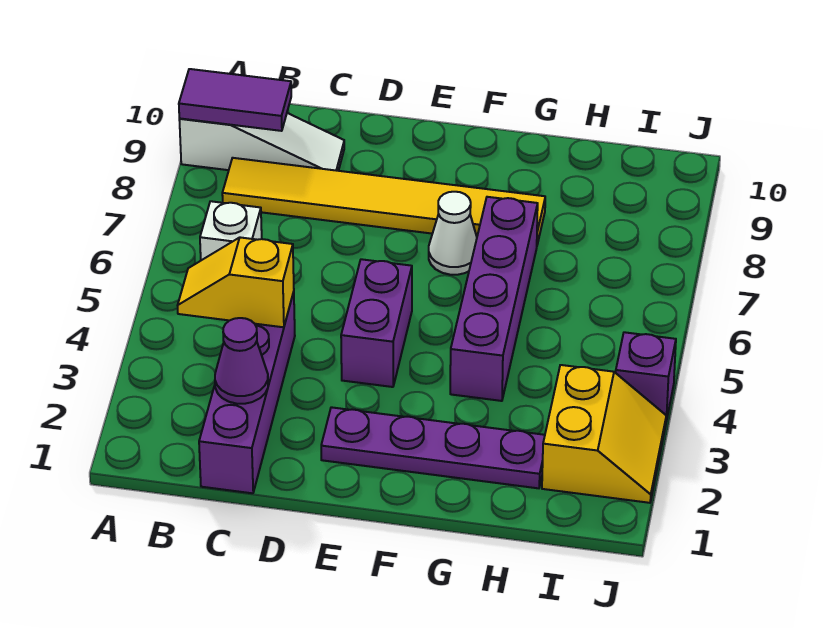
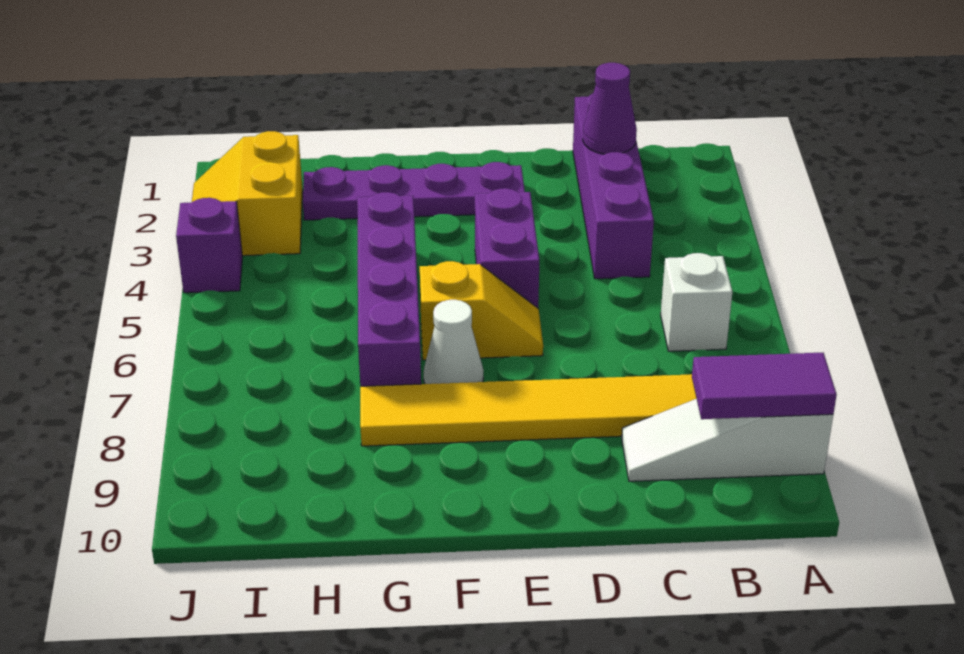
yellow 1x2 slope [178,237,294,327] -> yellow 1x2 slope moved to [420,261,543,360]

